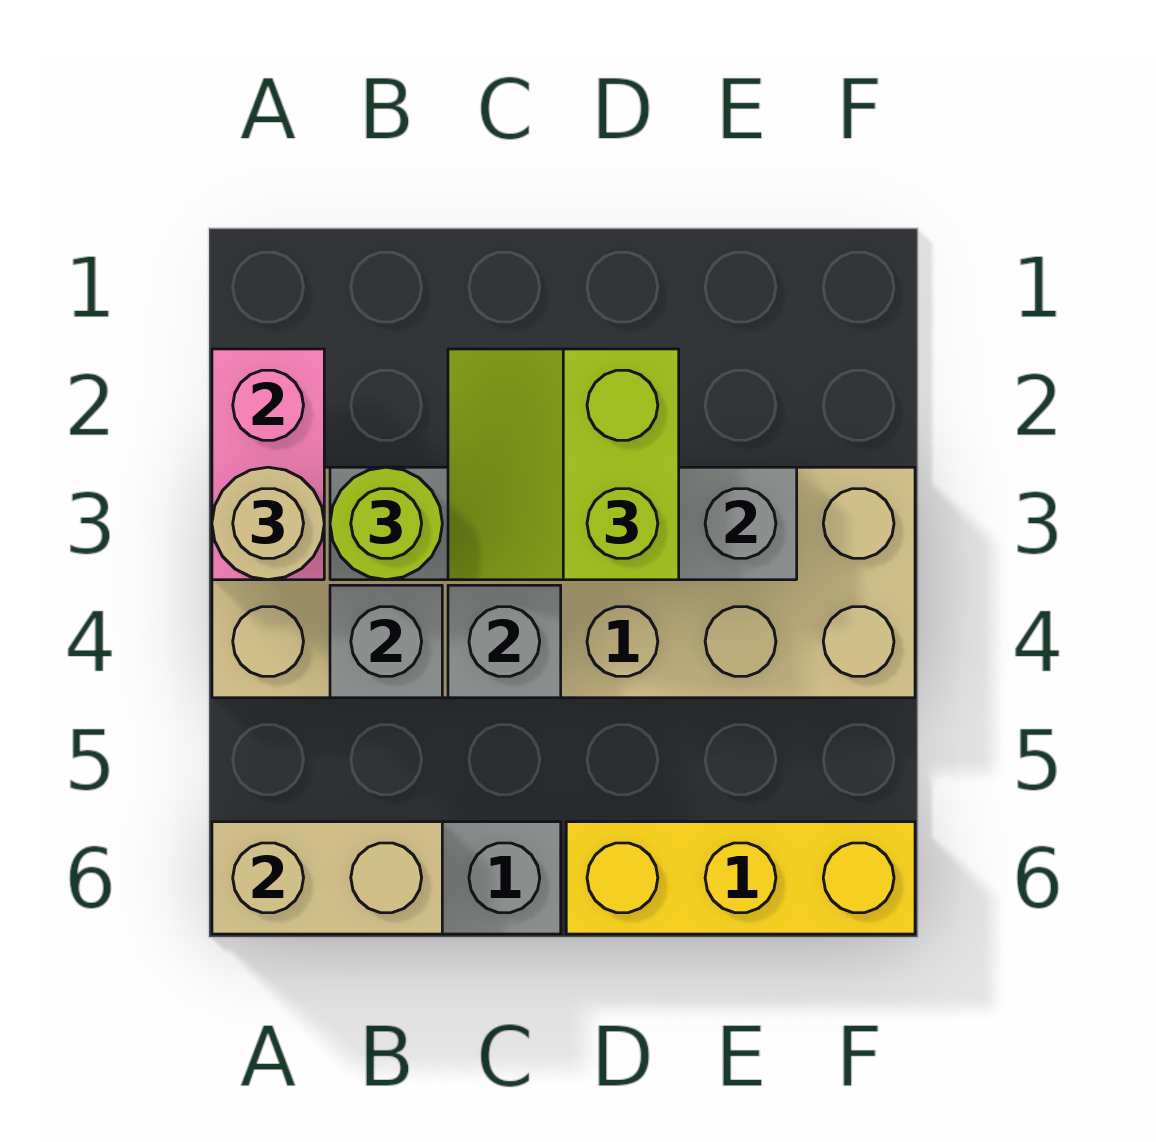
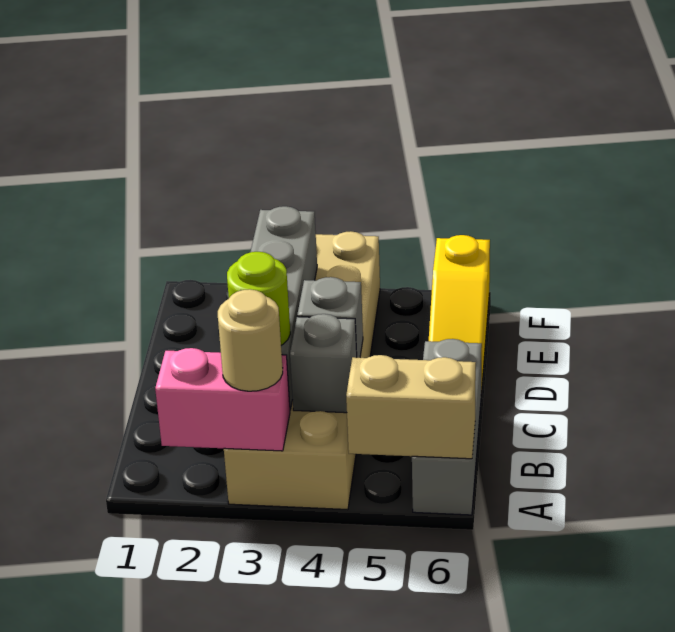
tan 1x2 brick [212,822,442,934] -> tan 1x2 brick turned to [346,355,476,459]
lime 2x2 slope [448,349,679,580] -> none
yellow 1x3 brick [566,822,915,934] -> yellow 1x3 slope [429,235,490,393]

